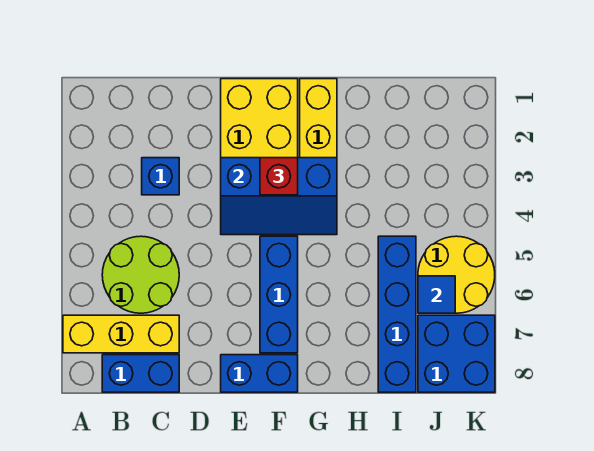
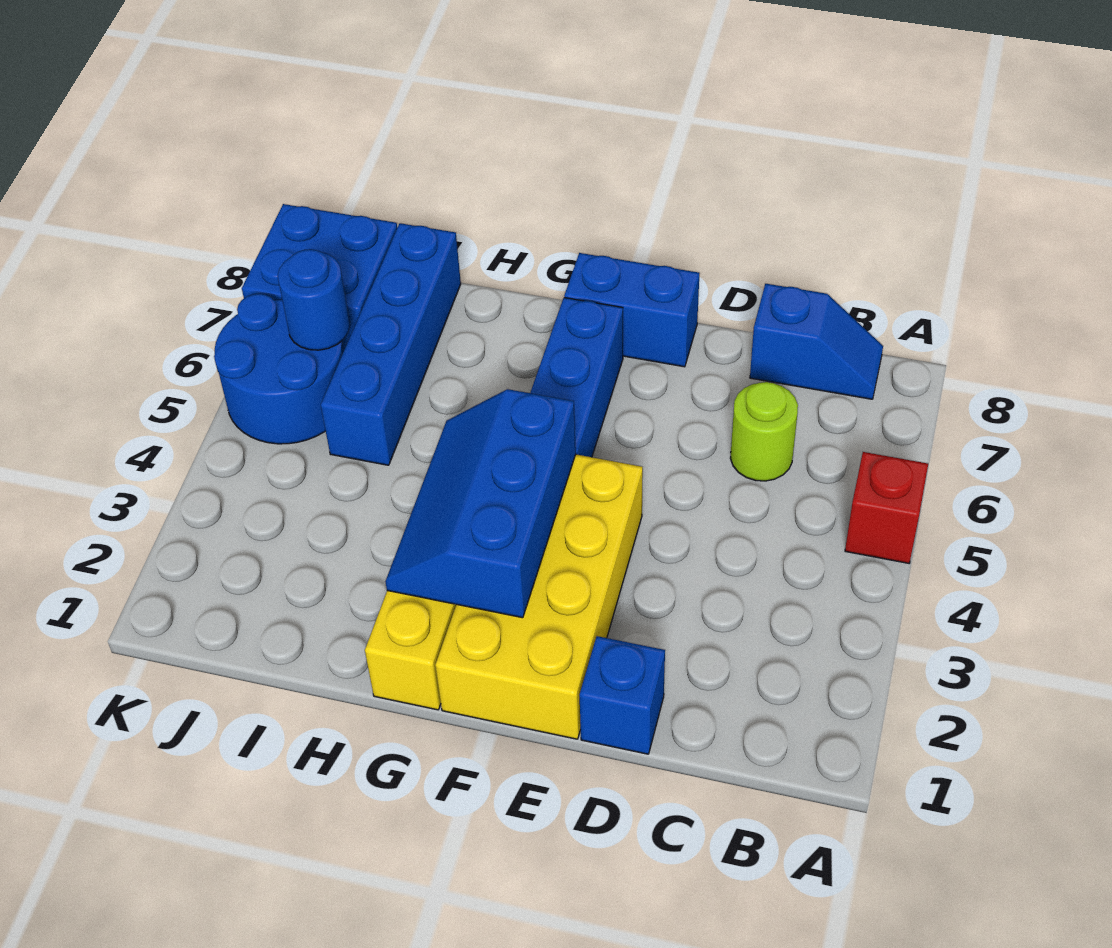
yellow 1x3 brick [63,315,179,353] -> none
lime 2x2 round brick [102,236,179,313] -> lime 1x1 round brick [730,382,798,481]
blue 1x2 brick [102,355,179,392] -> blue 1x2 slope [750,284,883,399]
blue 1x1 brick [142,158,179,195] -> blue 1x1 brick moved to [580,636,665,754]
blue 2x3 slope [221,158,337,235] -> blue 2x3 slope turned to [385,389,576,618]
red 1x1 brick [260,158,298,195] -> red 1x1 brick moved to [845,452,928,563]
yellow 2x2 round brick [418,236,495,313] -> blue 2x2 round brick [214,294,344,444]
blue 1x1 tile [418,276,455,313] -> blue 1x1 round brick [278,249,350,350]

